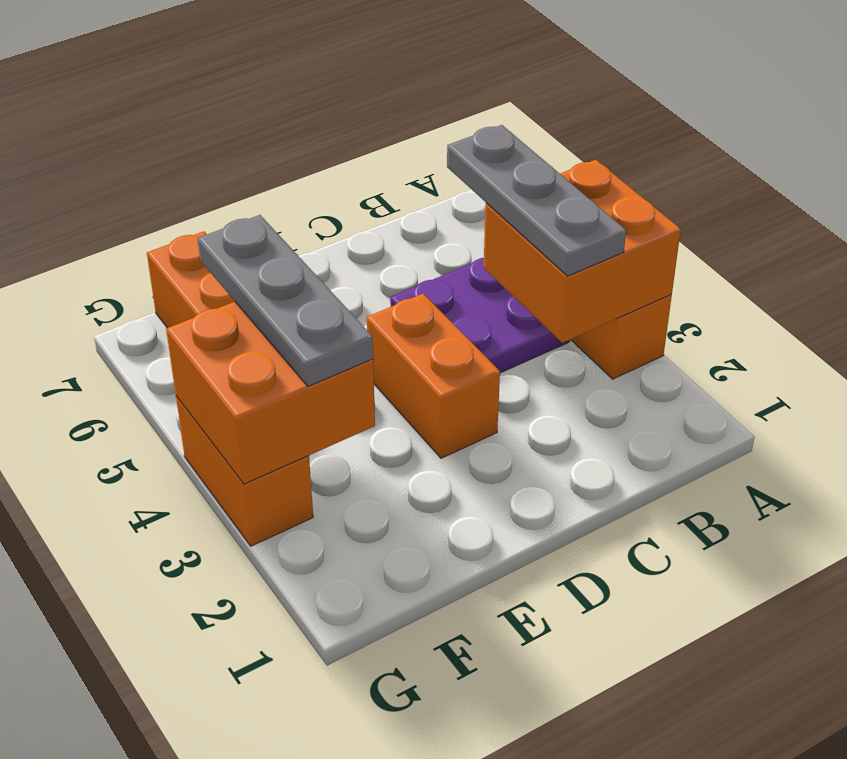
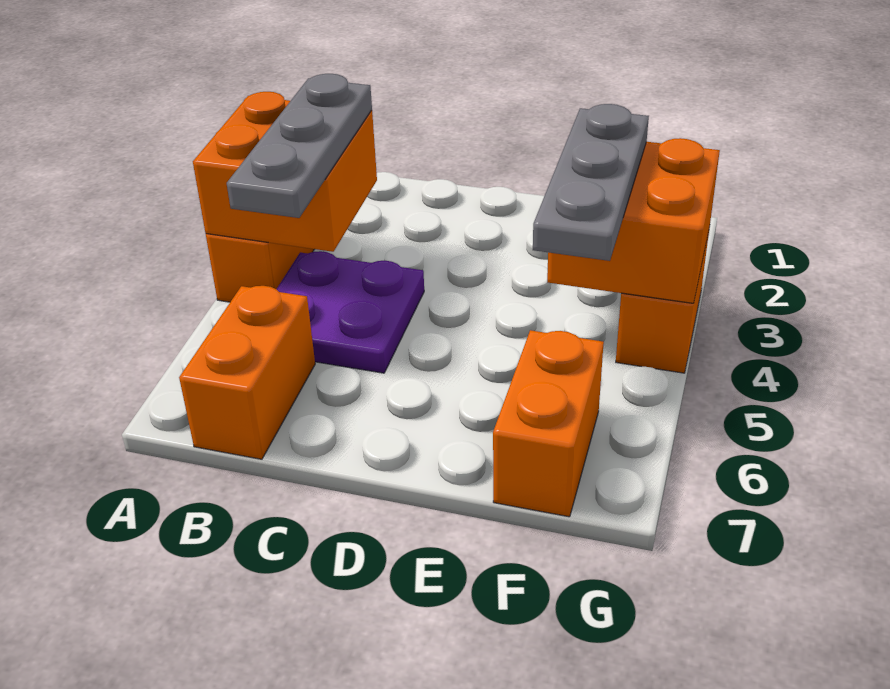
orange 1x2 brick [367,294,500,458] -> orange 1x2 brick moved to [179,286,315,459]

